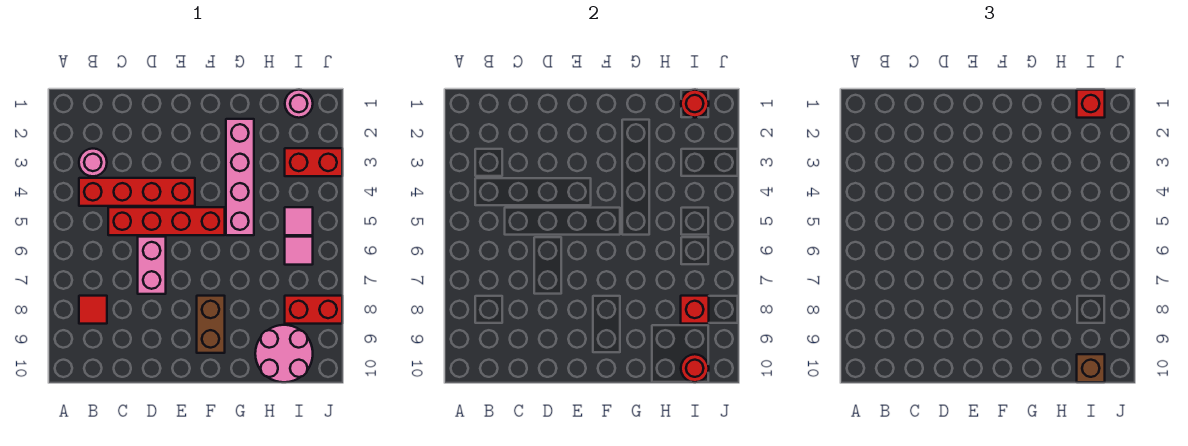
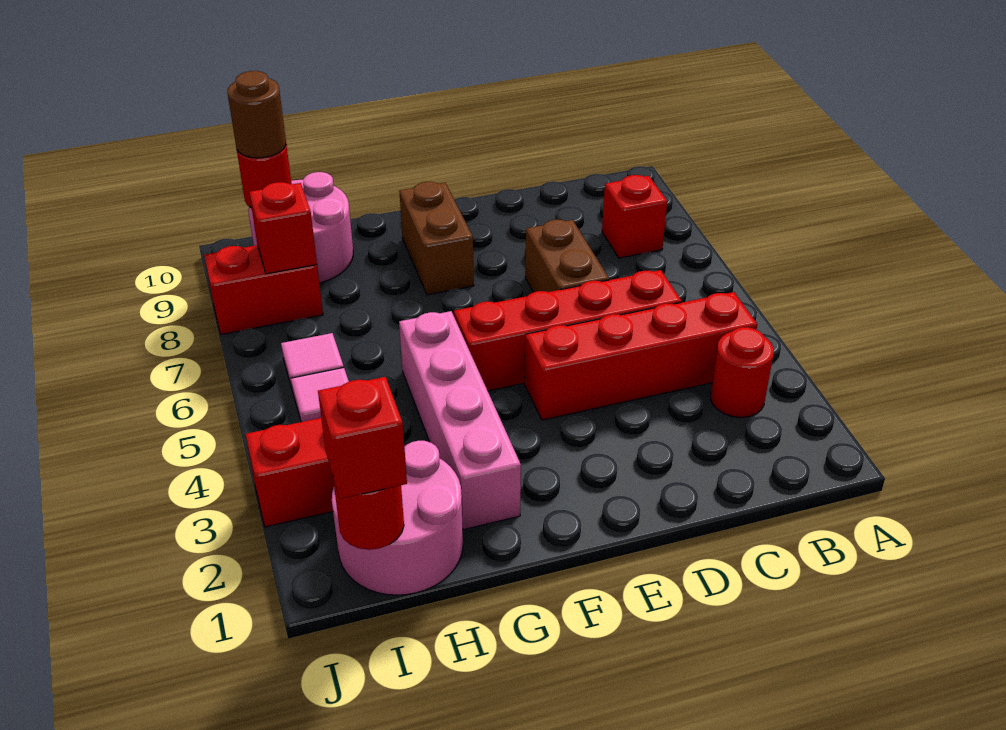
pink 1x1 round brick [79,149,107,176] -> red 1x1 round brick [710,327,774,417]
red 1x1 tile [79,296,107,324] -> red 1x1 brick [602,175,667,258]
pink 1x2 brick [138,237,166,294] -> brown 1x2 brick [525,220,609,292]
pink 1x1 round brick [285,90,313,118] -> pink 2x2 round brick [332,441,463,595]
brown 1x1 brick [1077,354,1105,382] -> brown 1x1 round brick [228,71,286,158]

